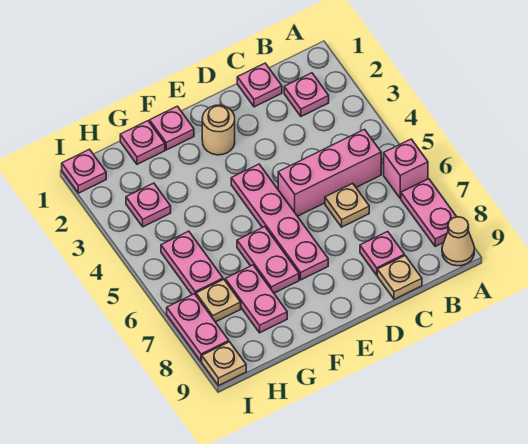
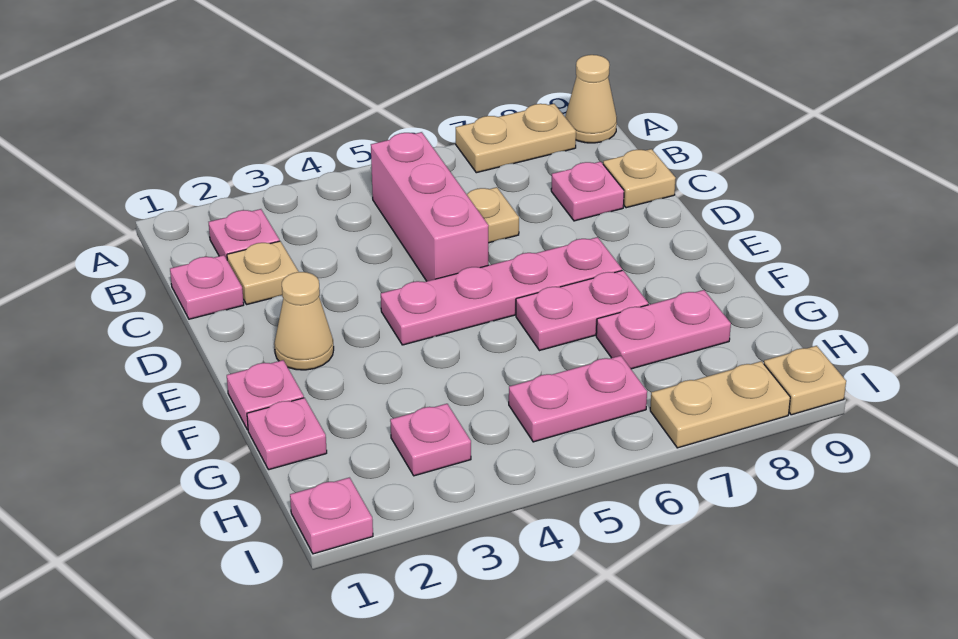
pink 1x1 brick [384,139,428,198] -> none
pink 1x2 plate [401,179,457,246] -> tan 1x2 plate [456,104,576,173]
tan 1x1 round brick [202,105,235,155] -> tan 1x1 cone [274,272,334,370]
tan 1x1 plate [196,279,241,322] -> tan 1x1 plate moved to [227,241,299,305]
pink 1x2 plate [167,294,229,361] -> tan 1x2 plate [650,361,790,448]

